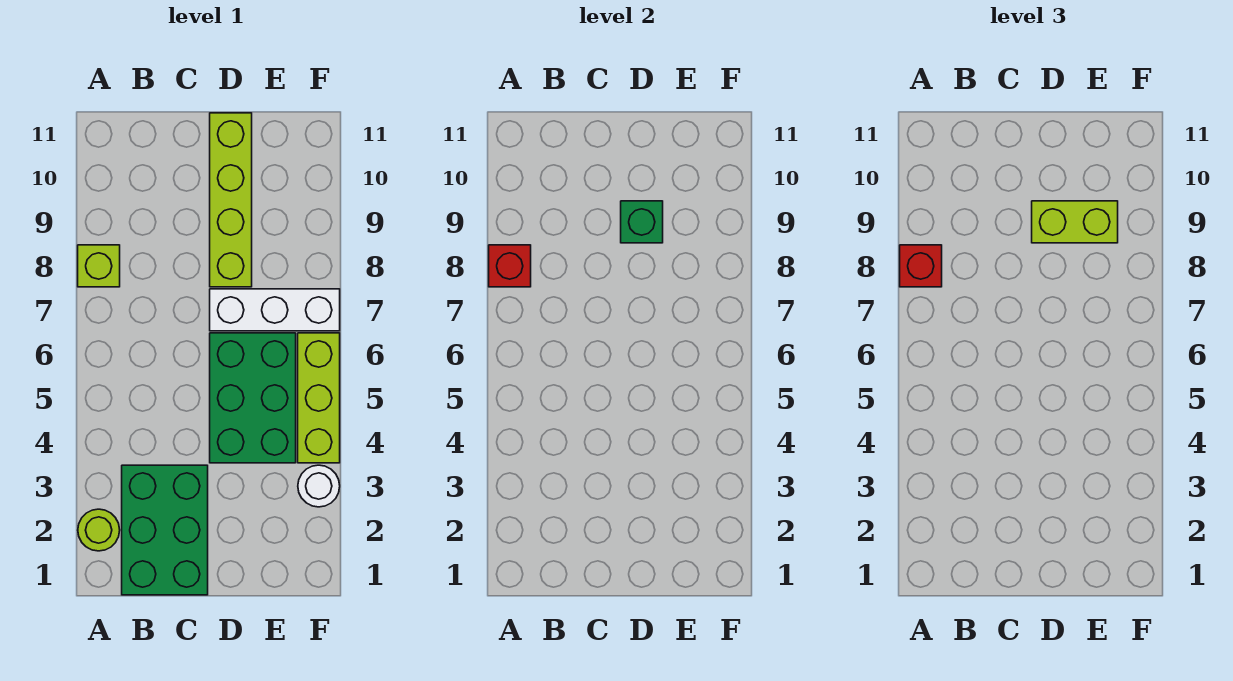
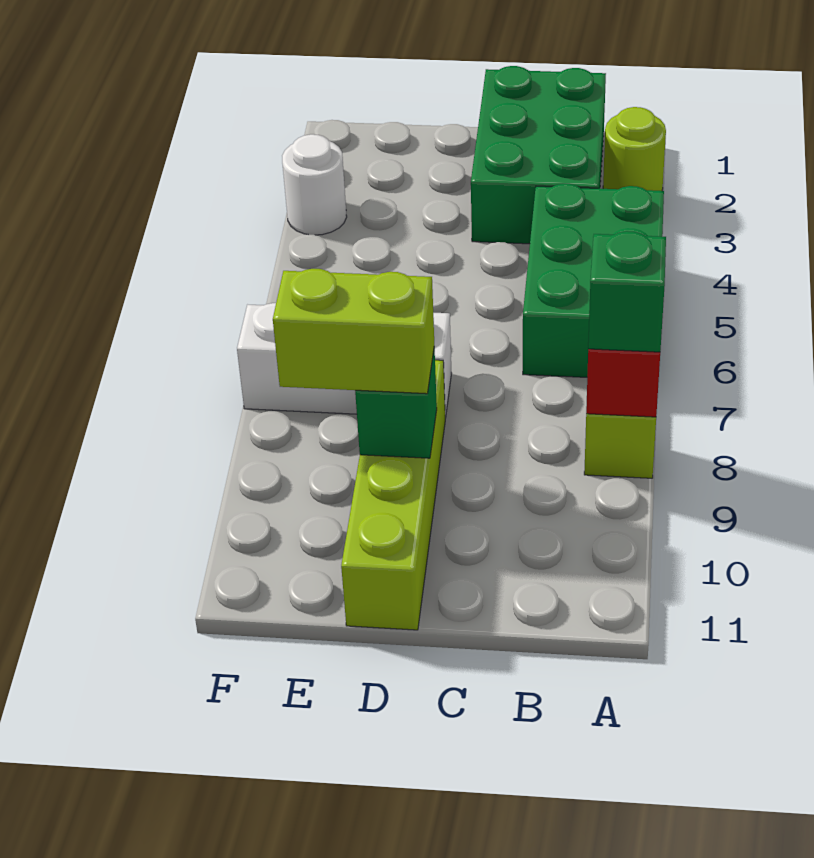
red 1x1 brick [900,245,942,287] -> green 1x1 brick [588,231,666,352]
green 2x3 brick [210,333,296,463] -> green 2x3 brick moved to [523,184,664,377]
lime 1x3 brick [298,333,340,463] -> none

